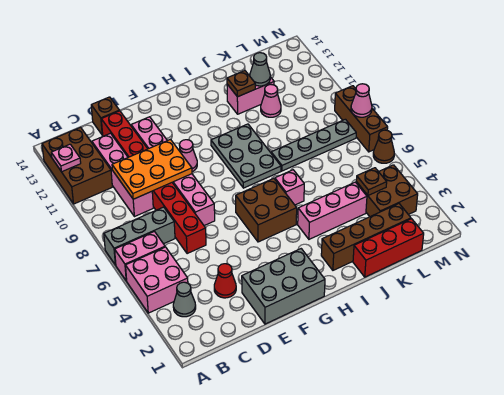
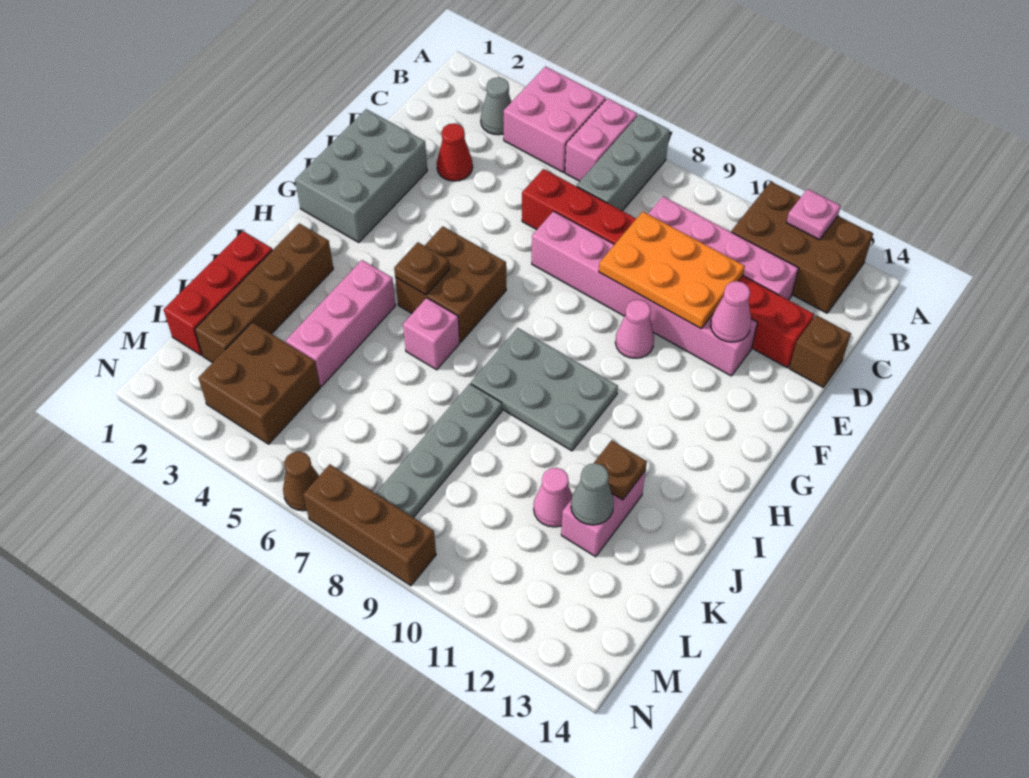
orange 2x3 plate [112,139,192,199] -> orange 2x3 plate turned to [599,212,745,328]
brown 1x1 plate [356,168,387,195] -> brown 1x1 plate moved to [394,242,449,295]
pink 1x1 cone [351,84,372,117] -> pink 1x1 cone moved to [711,281,751,342]

